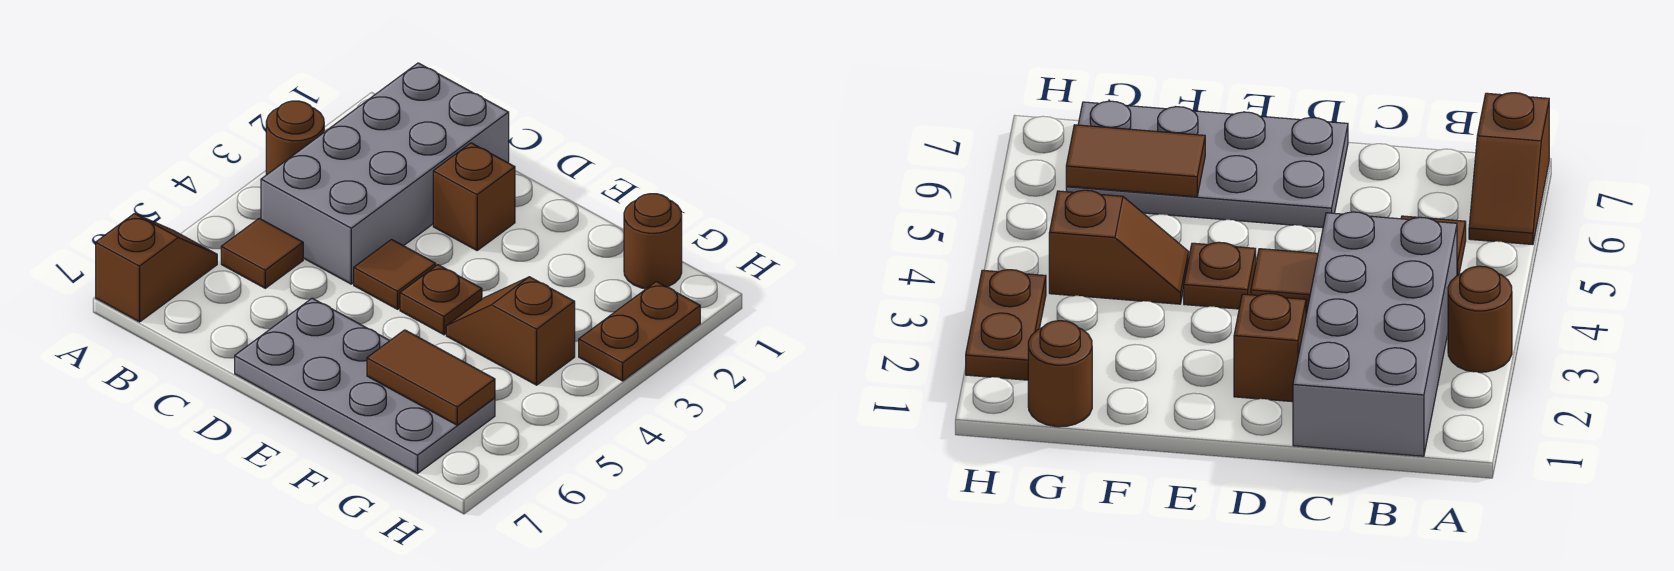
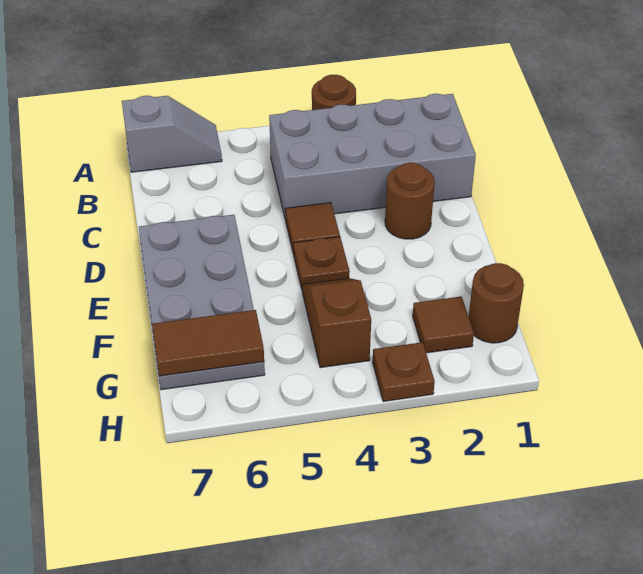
brown 1x2 slope [96,214,217,322] -> grey 1x2 slope [122,96,222,172]
brown 1x1 tile [221,218,303,288] -> brown 1x1 tile moved to [413,296,474,353]
brown 1x1 brick [433,143,515,250] -> brown 1x1 round brick [385,163,435,239]
brown 1x2 tile [367,330,495,425] -> brown 1x2 tile turned to [152,310,264,376]
brown 1x2 plate [579,282,700,381] -> brown 1x1 plate [373,342,435,402]

